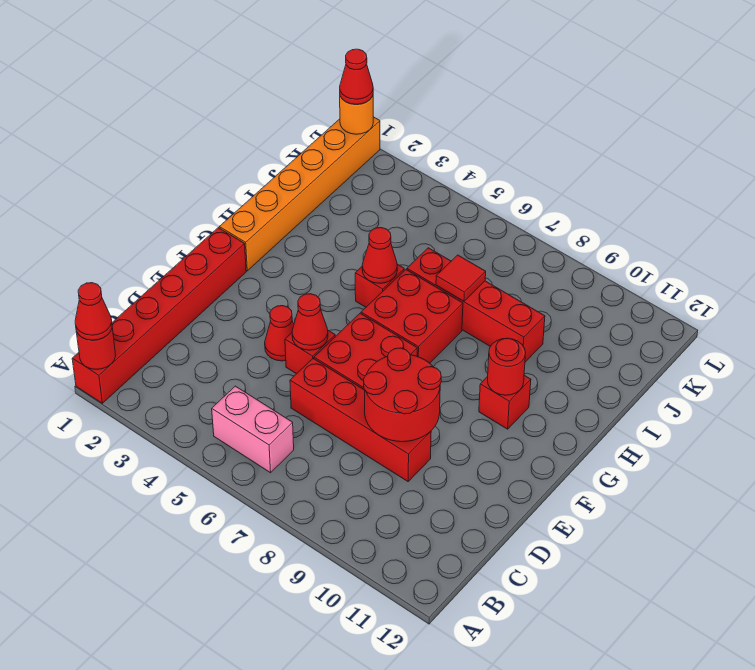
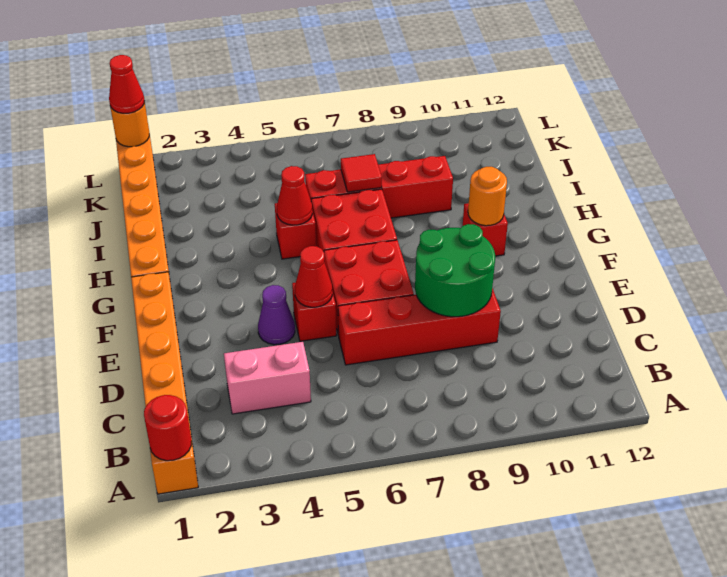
red 1x6 brick [72,228,246,403] -> orange 1x6 brick [131,272,198,494]
red 1x1 cone [75,283,112,340] -> none
pink 1x2 brick [212,386,294,473] -> pink 1x2 brick moved to [224,342,311,414]
red 2x2 round brick [364,348,441,442] -> green 2x2 round brick [415,224,495,317]
red 1x1 cone [265,306,294,361] -> purple 1x1 cone [258,285,295,345]
red 1x1 round brick [488,338,526,395] -> orange 1x1 round brick [468,167,507,226]

